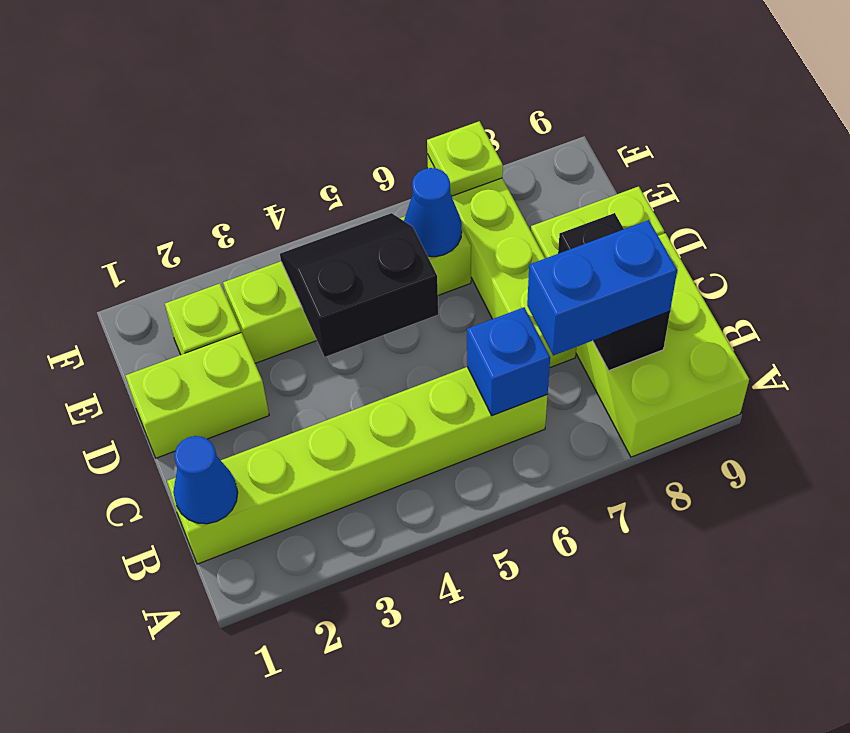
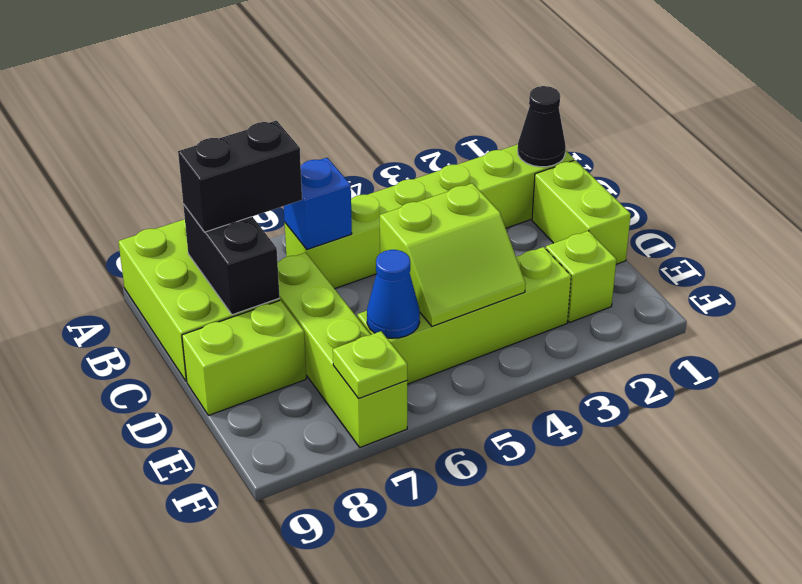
blue 1x1 cone [173,436,238,524] -> black 1x1 cone [518,86,566,167]
blue 1x2 brick [527,220,677,355] -> black 1x2 brick [178,121,302,232]
lime 1x2 brick [125,333,269,458] -> lime 1x2 brick turned to [532,160,631,264]
black 2x2 slope [280,213,438,357] -> lime 2x2 slope [380,183,526,326]

